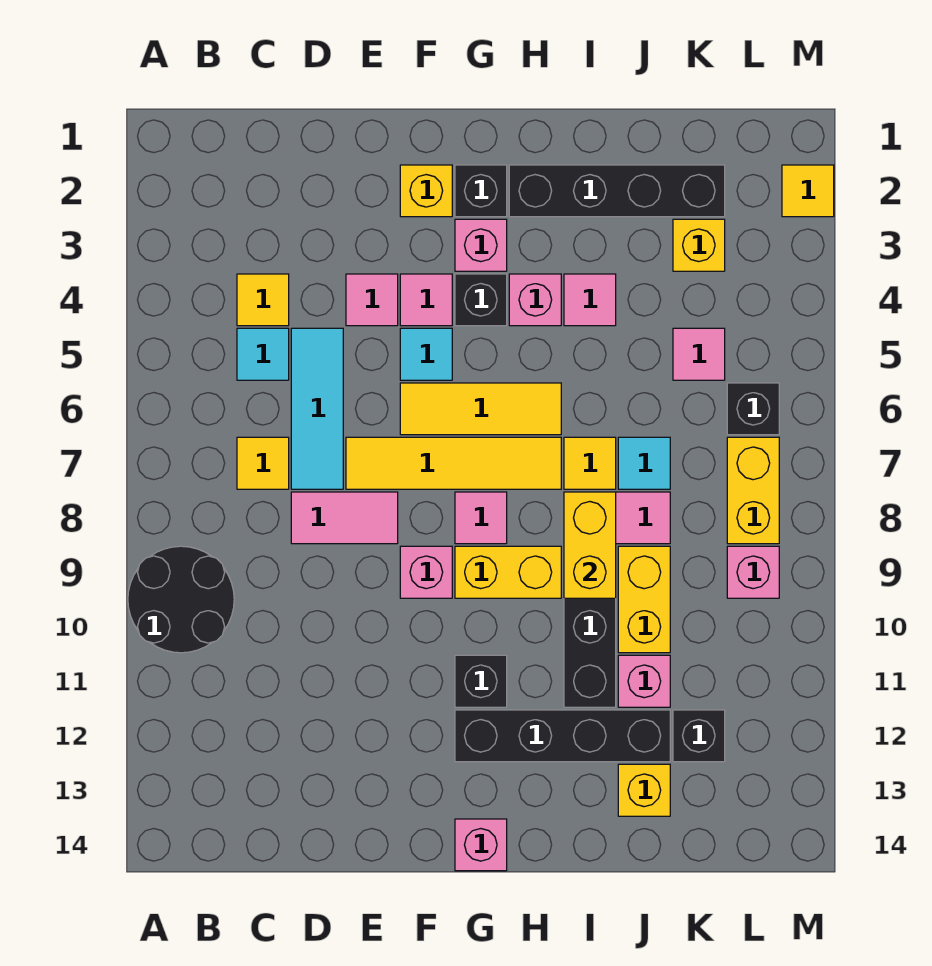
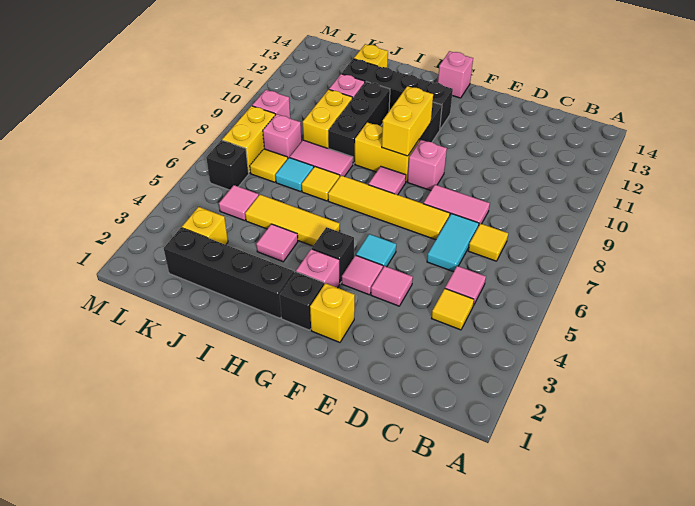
black 2x2 round brick [128,546,234,653] -> none
cyan 1x1 tile [237,328,289,380] -> pink 1x1 tile [445,266,486,306]
cyan 1x3 tile [291,328,343,489] -> cyan 1x2 tile [427,214,479,272]
yellow 1x3 tile [400,383,561,435] -> yellow 1x3 tile moved to [245,195,340,246]
pink 1x1 brick [509,274,561,326] -> pink 1x1 brick moved to [263,114,302,158]
yellow 1x2 brick [564,492,616,598] -> yellow 1x2 brick moved to [382,86,433,156]
black 1x1 brick [673,710,725,762] -> none
yellow 1x1 tile [782,165,834,217] -> yellow 1x1 tile moved to [250,149,288,182]

